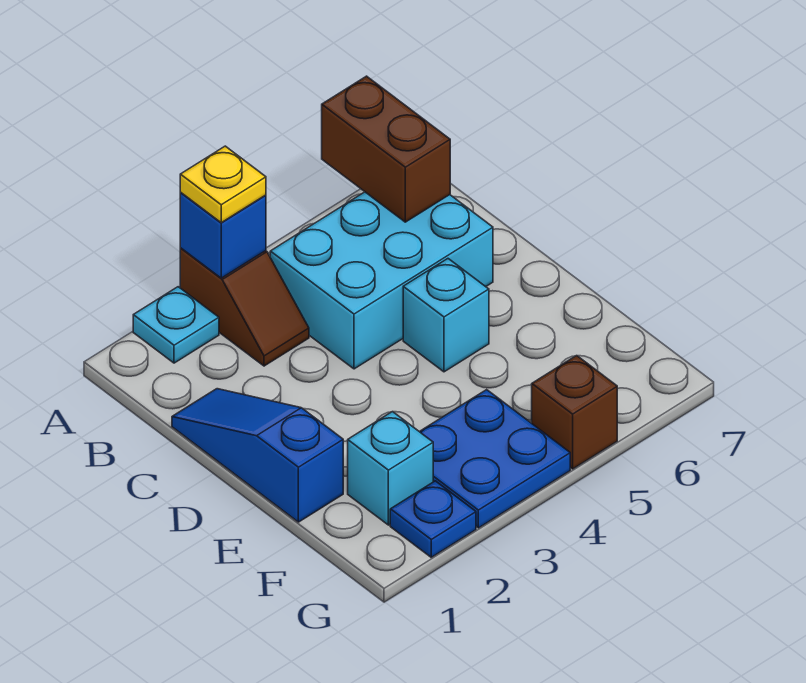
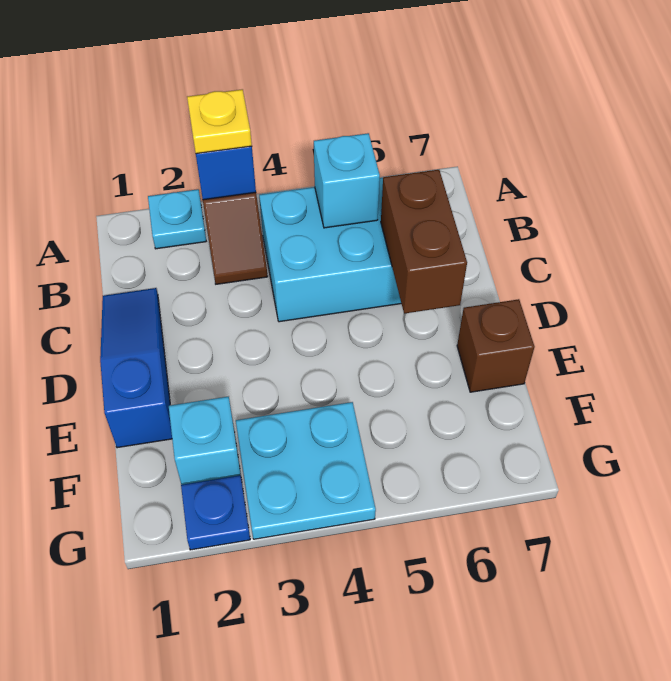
brown 1x2 brick [322,76,450,222] -> brown 1x2 brick moved to [381,170,467,314]
cyan 1x1 brick [403,259,489,372] -> cyan 1x1 brick moved to [314,133,380,228]
blue 2x2 plate [420,390,570,528] -> cyan 2x2 plate [236,402,376,539]
brown 1x1 brick [532,356,617,469] -> brown 1x1 brick moved to [457,299,535,392]

